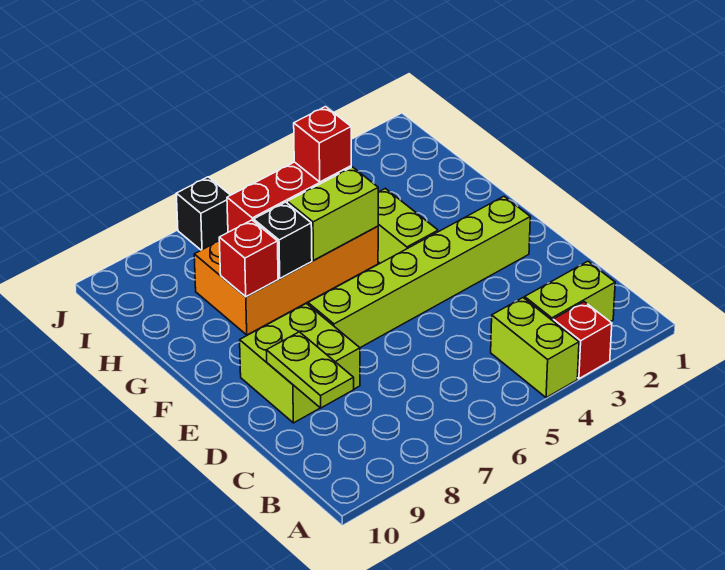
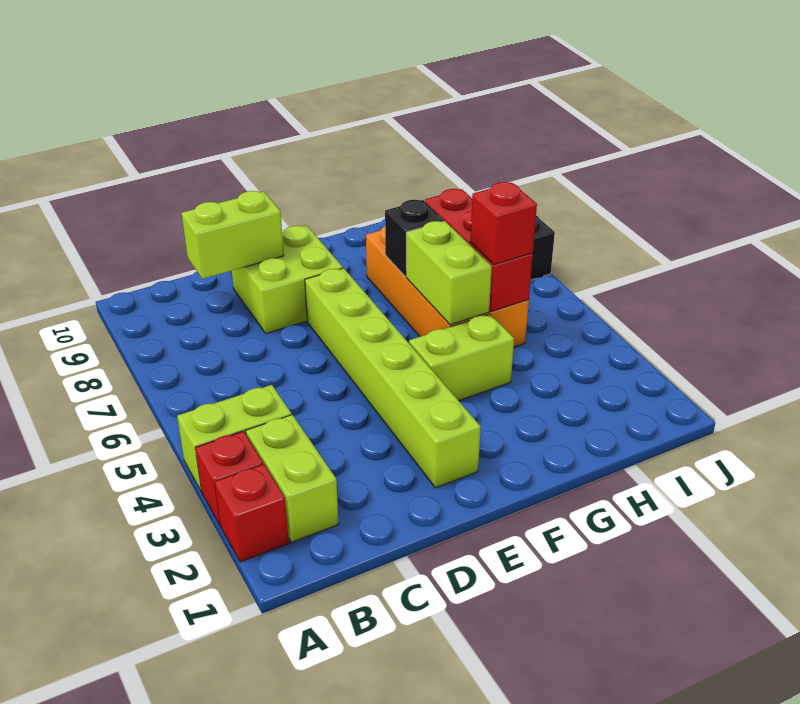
lime 1x2 plate [266,332,354,408] -> lime 1x2 brick [182,191,284,279]
red 1x1 brick [219,220,278,297] -> red 1x1 brick moved to [215,464,289,562]

